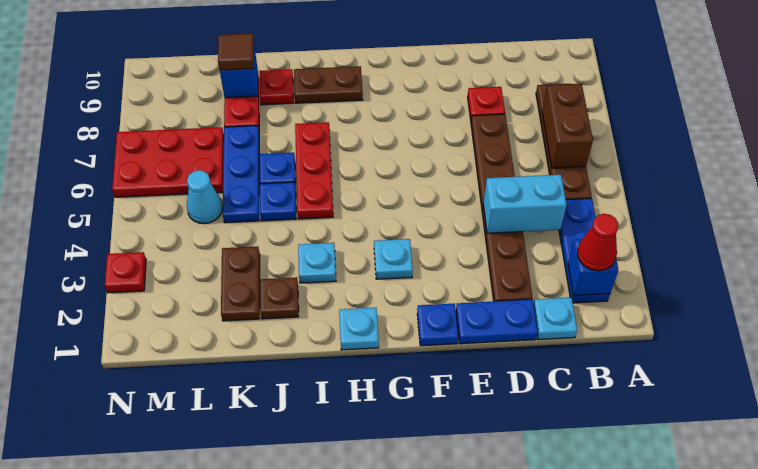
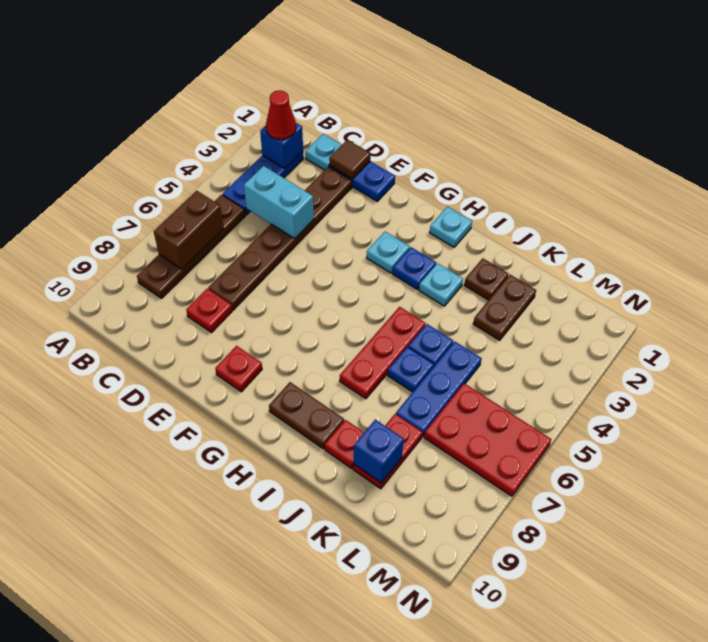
blue 1x1 plate [417,303,458,346] -> blue 1x1 plate moved to [393,247,436,289]
brown 1x1 tile [218,33,254,70] -> brown 1x1 tile moved to [329,140,371,179]
cyan 1x1 cone [187,170,223,224] -> none
red 1x1 plate [105,252,146,293] -> red 1x1 plate moved to [215,346,262,392]

